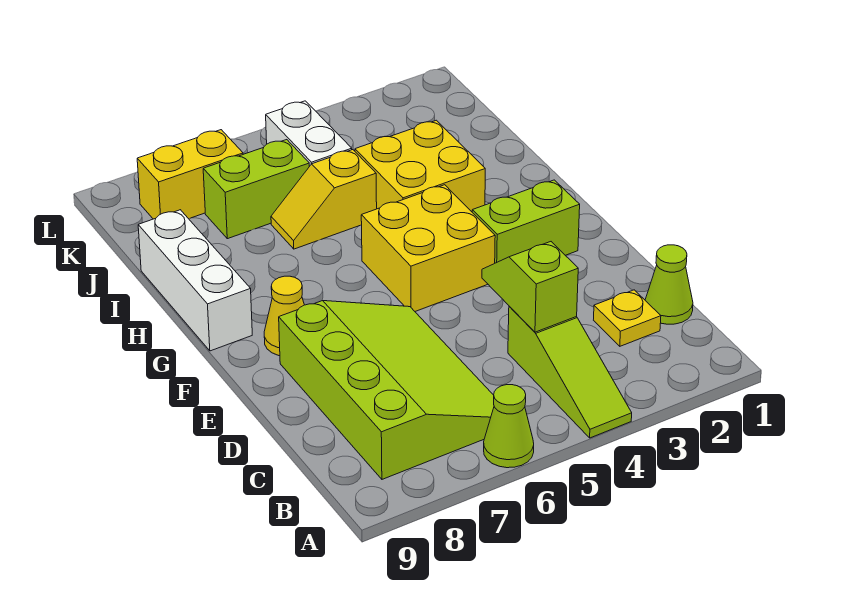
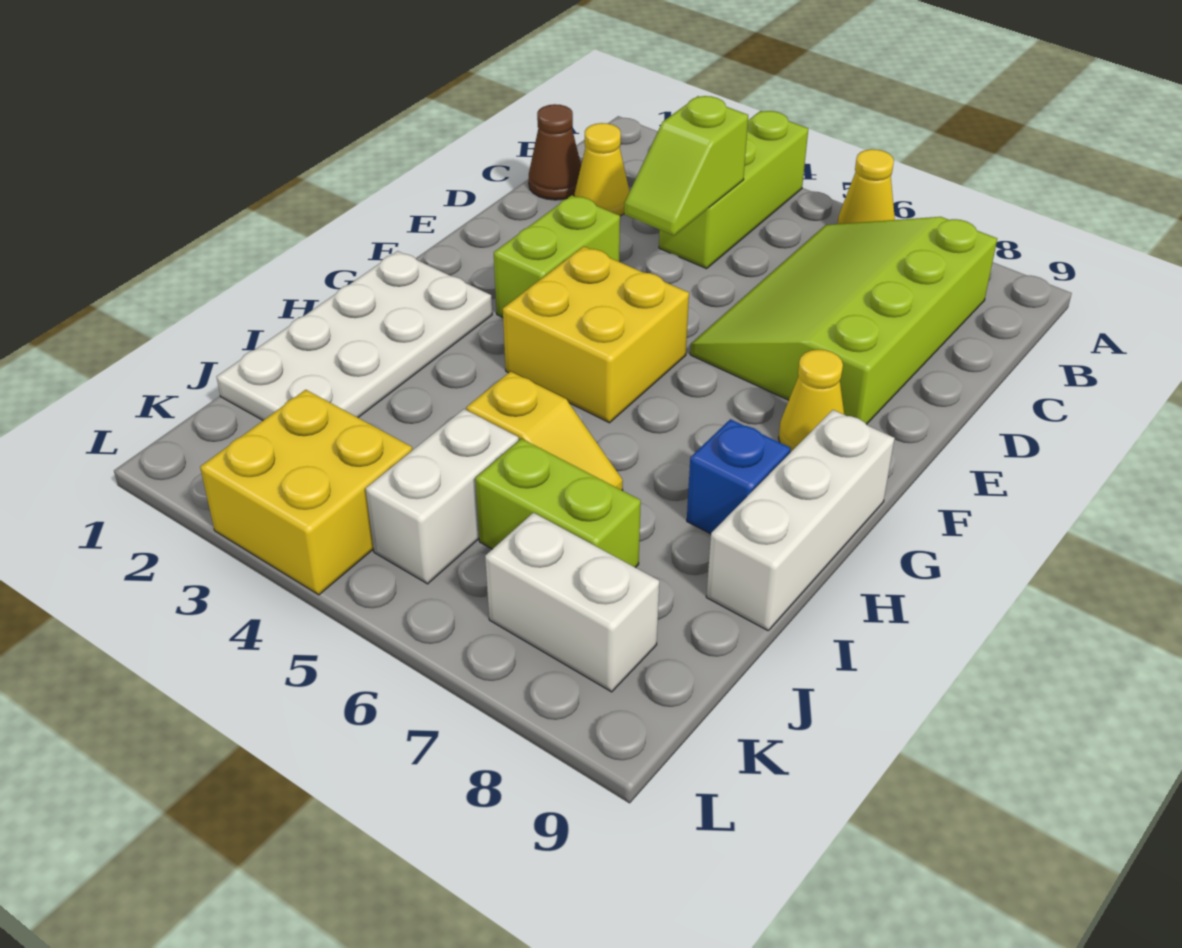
lime 1x3 slope [508,306,632,438] -> lime 1x3 brick [659,111,808,269]
lime 1x1 cone [484,385,534,468] -> yellow 1x1 cone [837,149,895,224]
lime 1x1 cone [645,245,693,324] -> brown 1x1 cone [529,104,581,200]
yellow 1x1 plate [594,290,661,346] -> yellow 1x1 cone [574,123,630,216]
lime 1x2 brick [472,180,580,263] -> lime 1x2 brick turned to [494,195,620,317]
none -> white 2x4 plate [217,251,492,420]
yellow 2x2 brick [355,120,485,212] -> yellow 2x2 brick moved to [200,390,412,595]
none -> blue 1x1 brick [687,419,791,534]
yellow 1x2 brick [137,130,243,219] -> white 1x2 brick [485,513,659,692]

